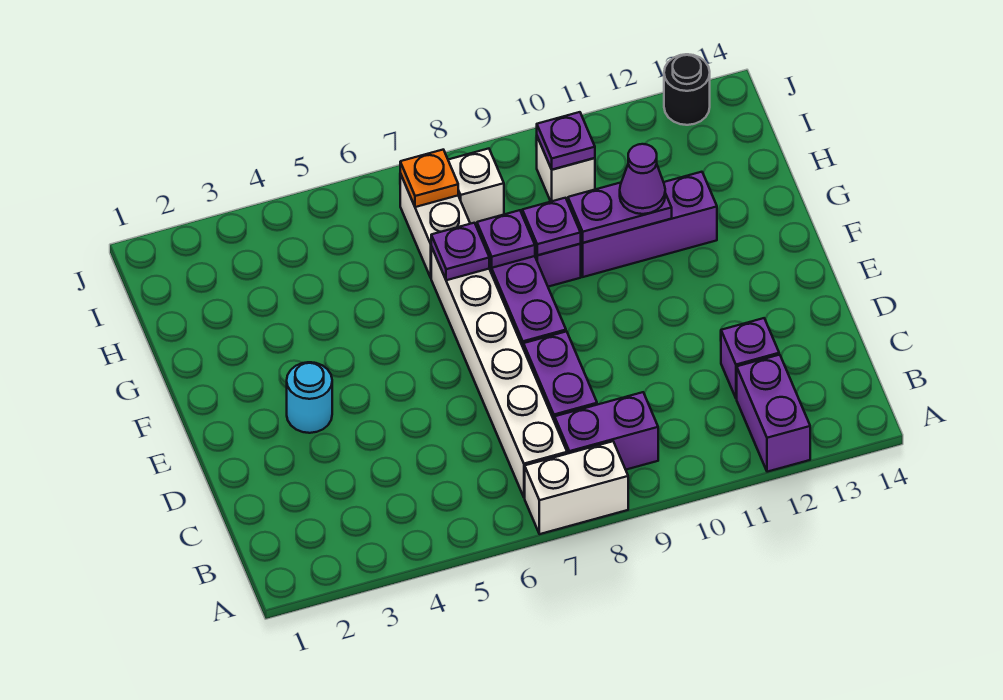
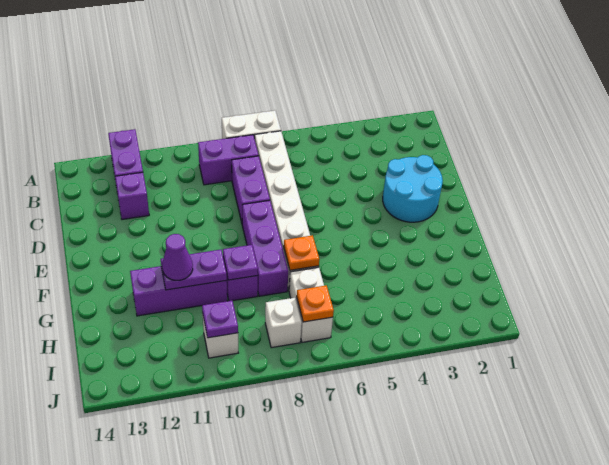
cyan 1x1 round brick [287,362,332,433] -> cyan 2x2 round brick [383,155,443,222]
purple 1x1 plate [431,223,490,280] -> orange 1x1 plate [284,235,319,270]
purple 1x1 plate [477,210,535,268] -> none
black 1x1 round brick [664,54,710,125] -> none

